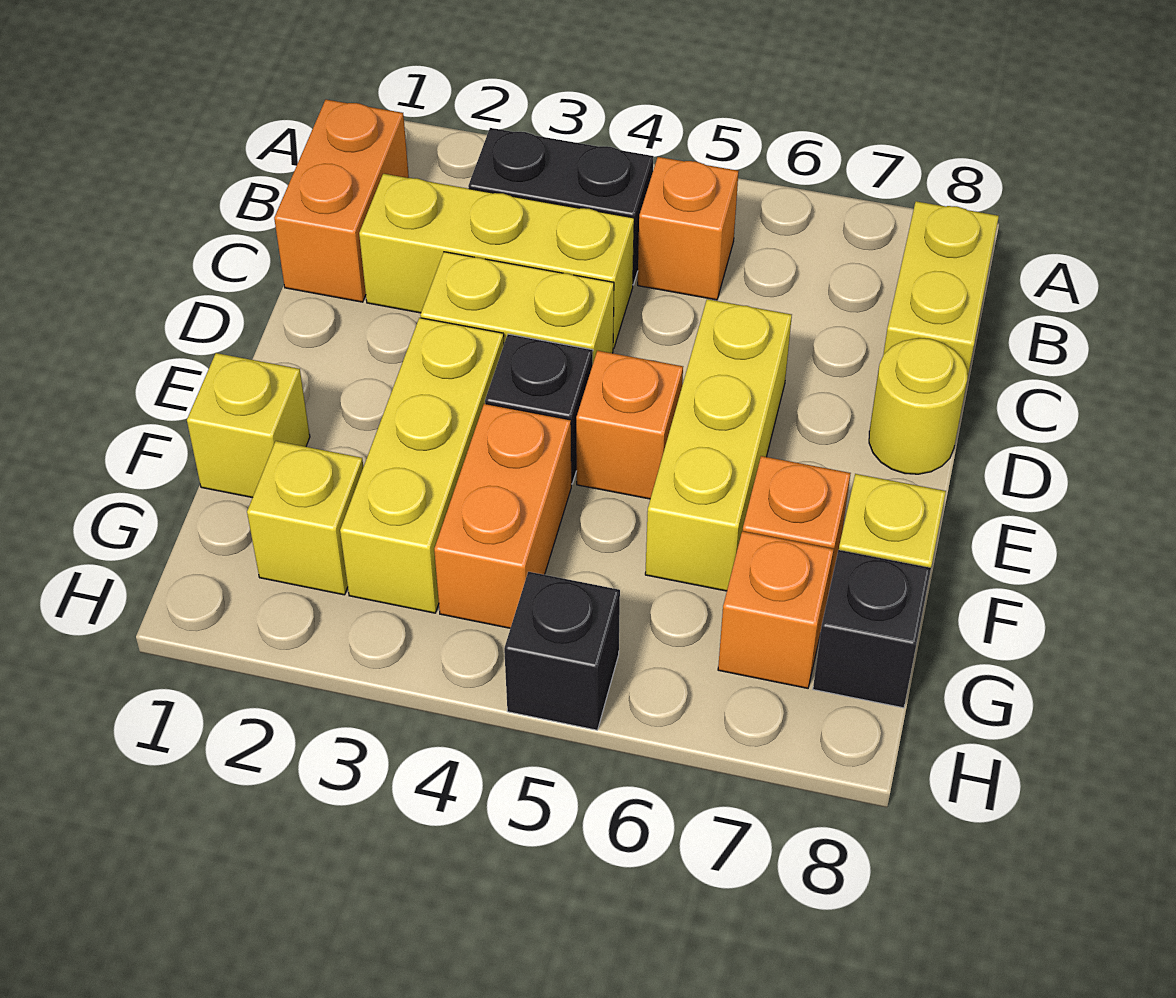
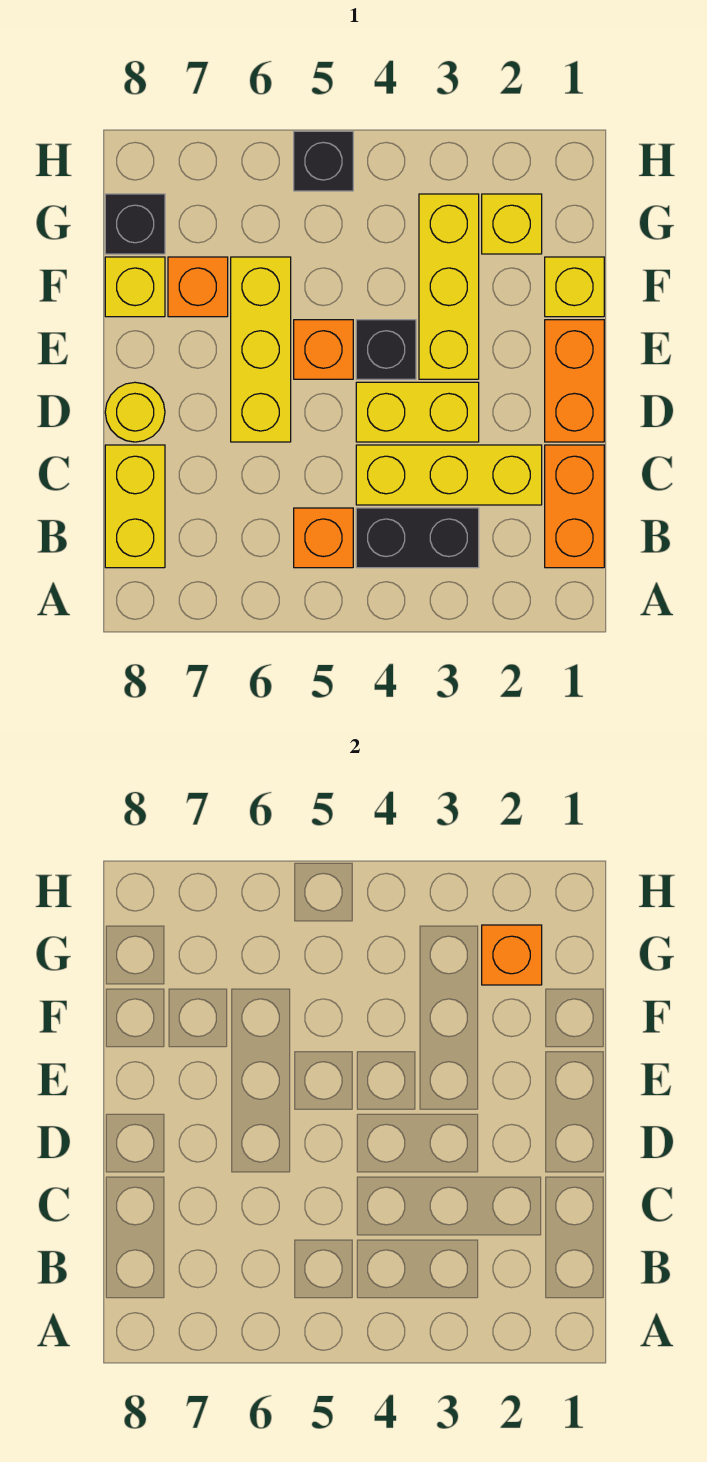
orange 1x2 brick [434,404,571,628] -> orange 1x2 brick moved to [545,320,604,442]
orange 1x1 brick [718,531,834,688] -> orange 1x1 brick moved to [482,925,542,985]

